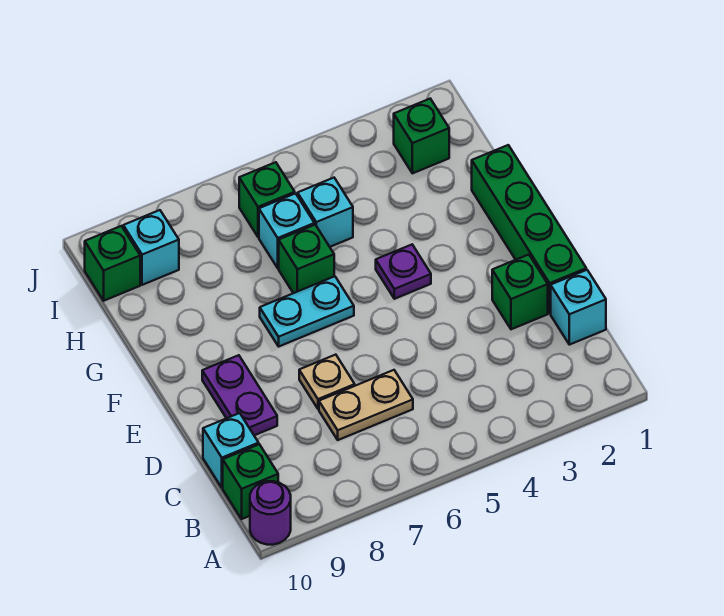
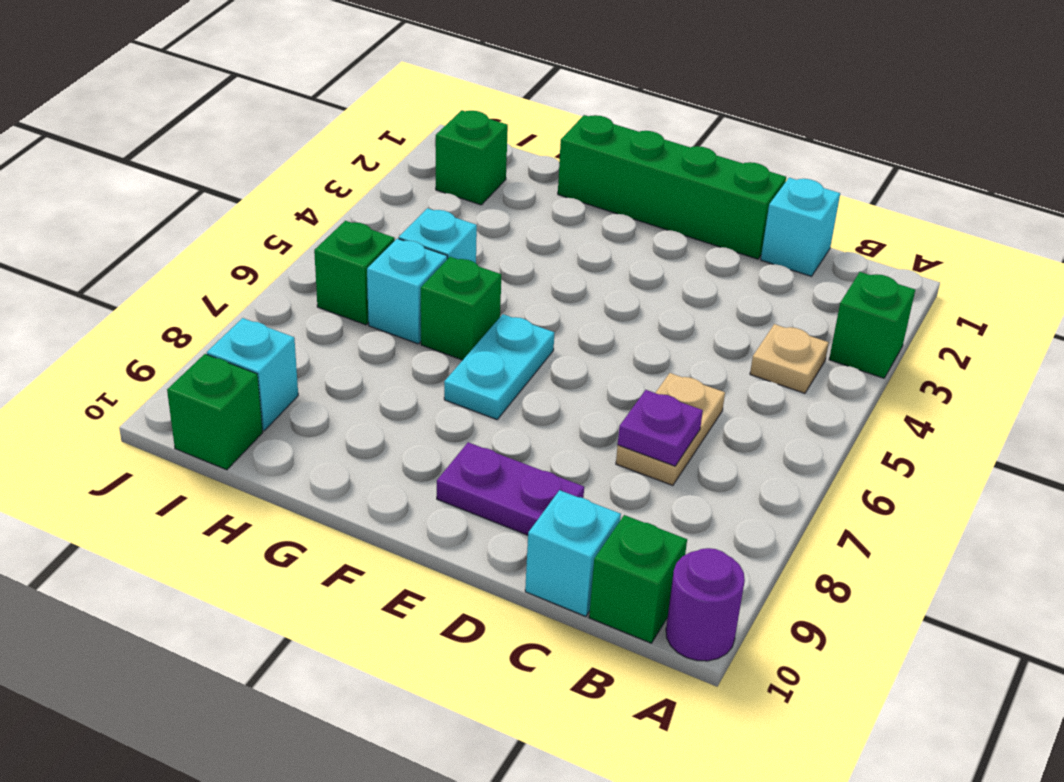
green 1x1 brick [492,255,548,329] -> green 1x1 brick moved to [829,272,915,378]
tan 1x1 plate [299,355,355,409] -> tan 1x1 plate moved to [750,324,829,393]
purple 1x1 plate [376,245,431,299] -> purple 1x1 plate moved to [618,390,703,466]

